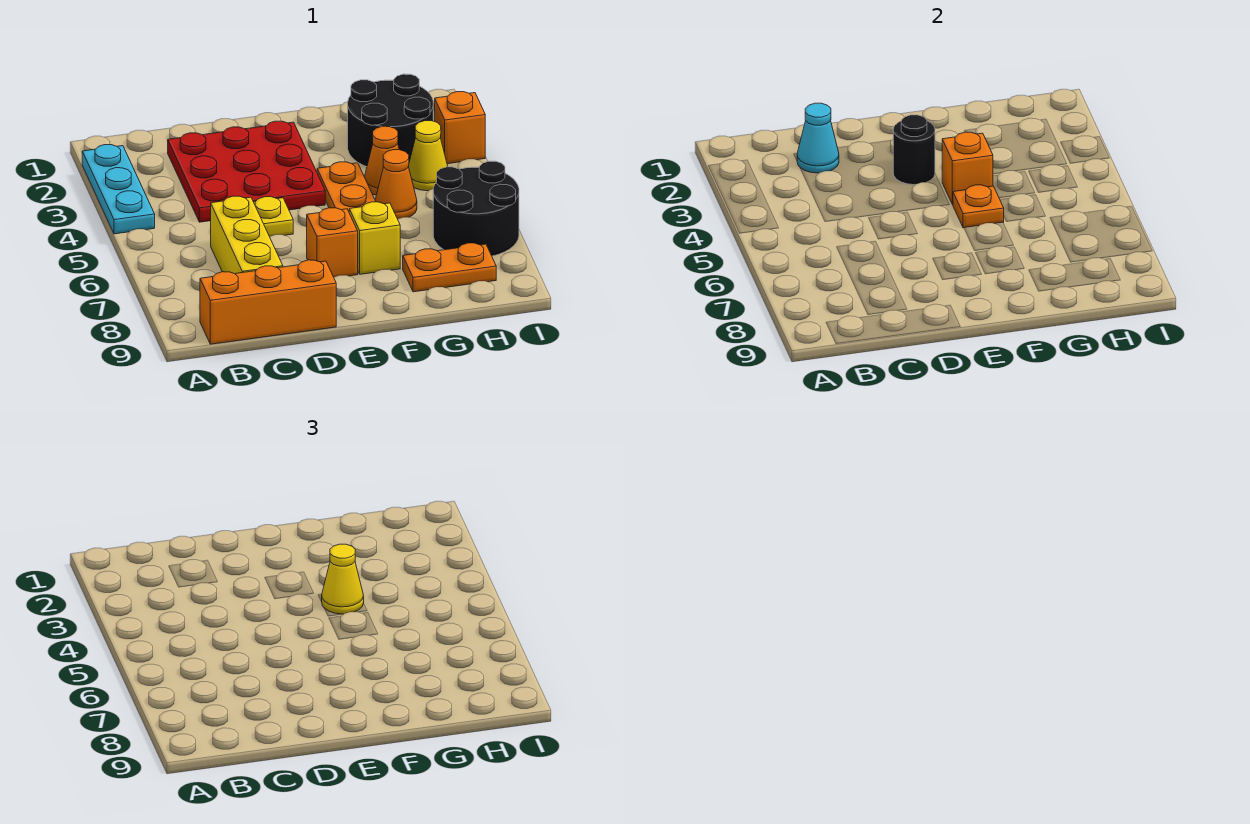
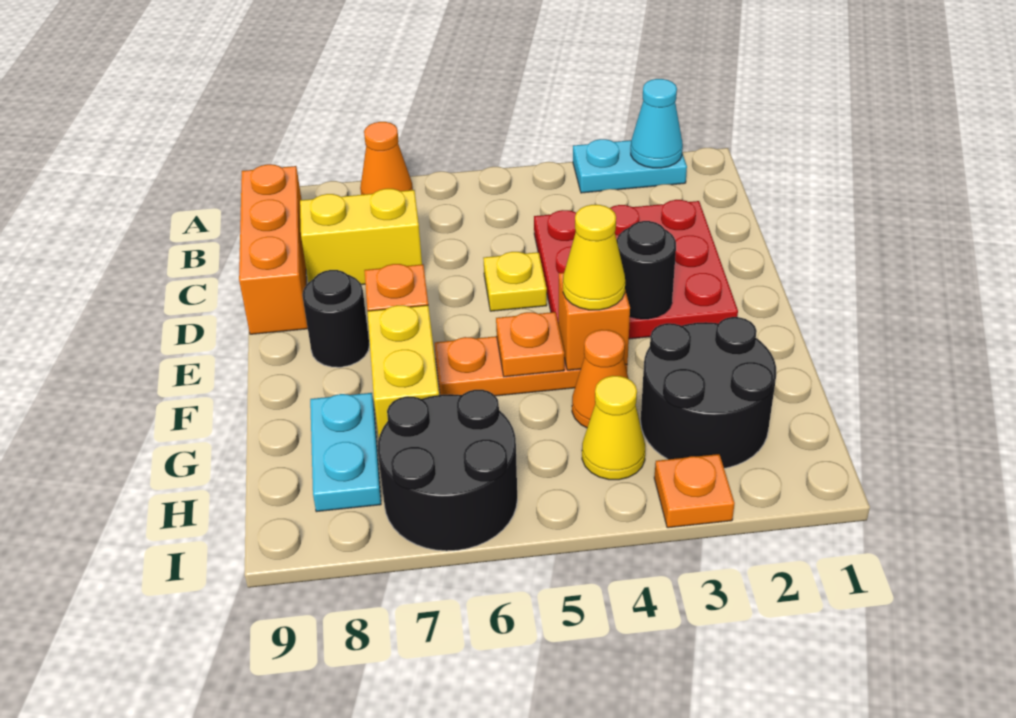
cyan 1x3 plate [82,145,155,234] -> cyan 1x2 plate [573,139,687,193]
cyan 1x1 cone [797,103,839,173] -> cyan 1x1 cone moved to [631,79,683,168]
yellow 1x3 brick [211,196,283,274] -> yellow 1x2 brick [300,189,422,285]
none -> black 1x1 round brick [302,270,369,367]
yellow 1x1 brick [349,202,400,274] -> yellow 1x2 brick [367,305,439,437]
orange 1x1 cone [375,150,417,219] -> orange 1x1 cone moved to [360,122,413,195]
orange 1x2 plate [403,243,496,292] -> cyan 1x2 plate [310,393,381,512]
orange 1x1 brick [435,92,485,164] -> orange 1x1 plate [654,454,735,528]

